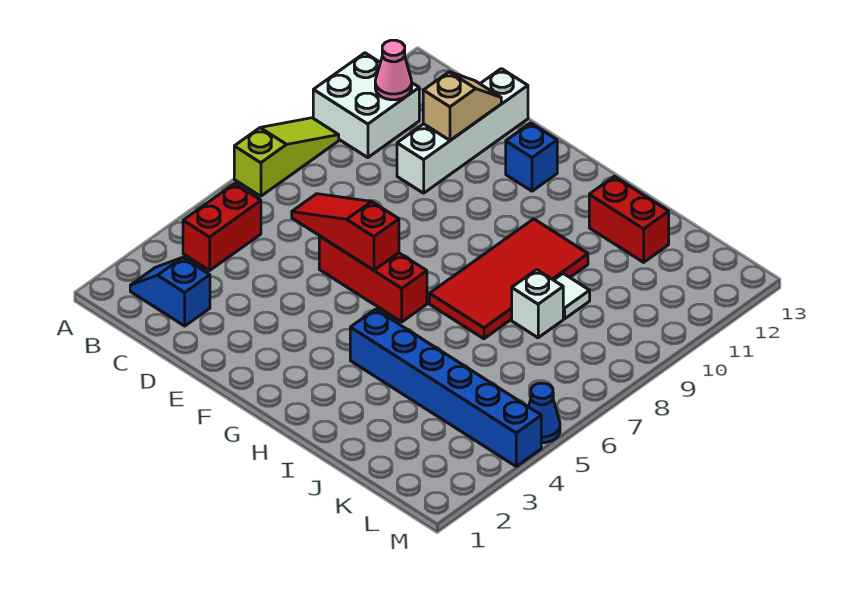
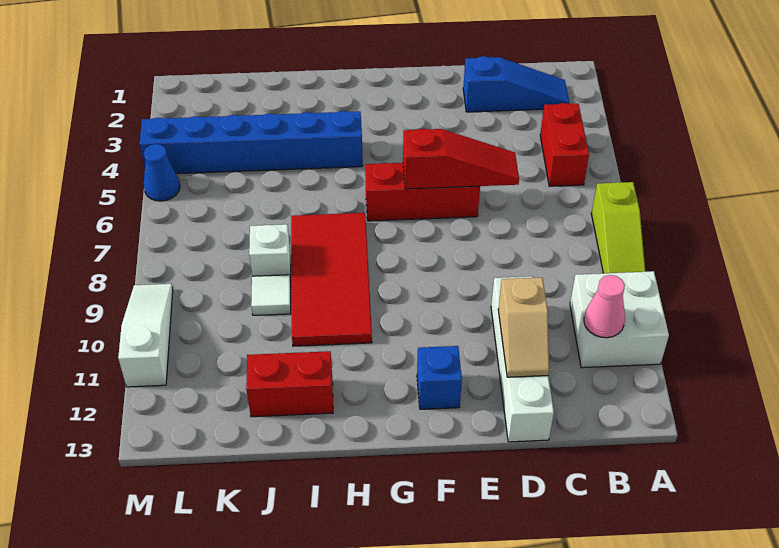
blue 1x2 slope [130,257,210,326] -> blue 1x3 slope [463,56,569,112]
none -> white 1x3 slope [118,284,173,387]

